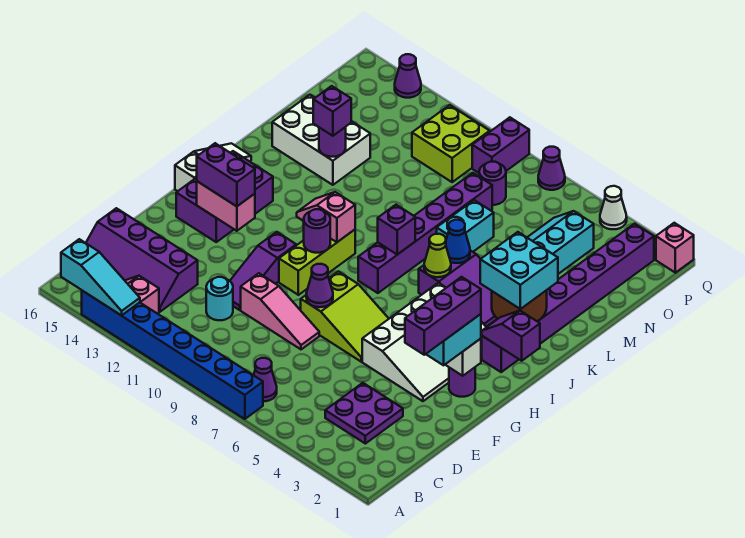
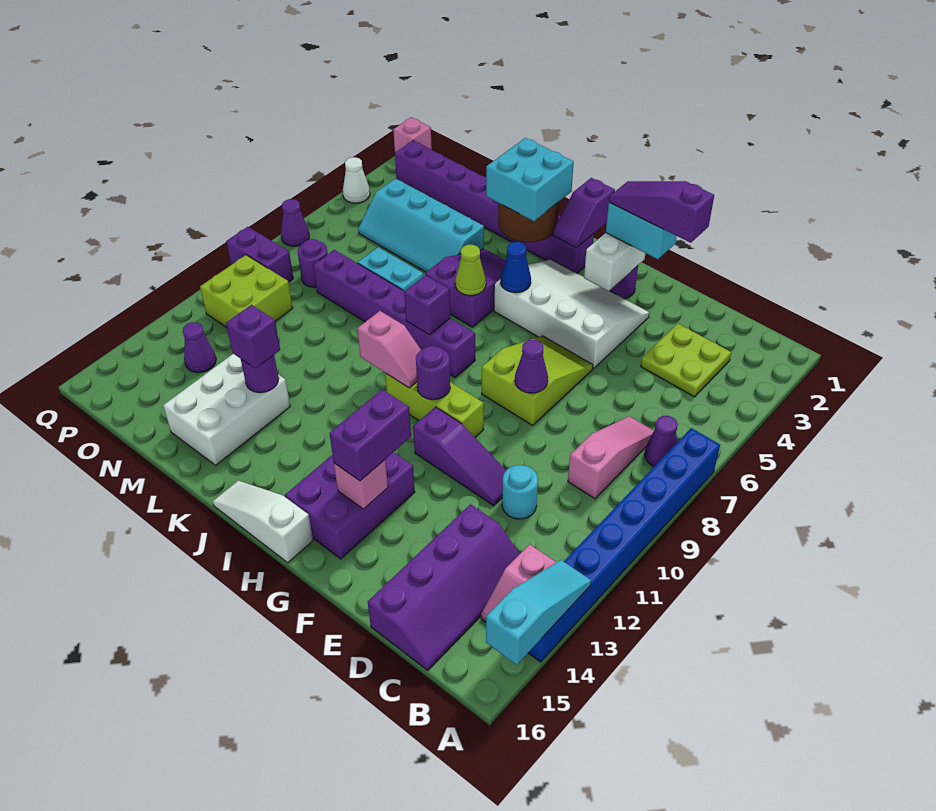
purple 2x2 plate [325,383,403,444] -> lime 2x2 plate [641,324,731,397]
purple 1x3 brick [405,277,481,355] -> purple 1x3 slope [609,181,714,243]
pink 1x3 slope [241,273,319,349] -> pink 1x3 slope moved to [568,416,654,499]
pink 1x2 brick [197,181,255,231] -> pink 1x1 brick [334,460,388,509]
purple 2x3 brick [176,151,273,242] -> purple 2x3 brick turned to [285,452,415,559]
pink 1x2 slope [297,192,355,242] -> pink 1x2 slope turned to [357,311,421,388]
blue 1x1 cone [446,220,470,263] -> blue 1x1 cone moved to [501,242,531,293]
purple 1x1 cone [395,54,421,98] -> purple 1x1 cone moved to [183,322,216,373]

